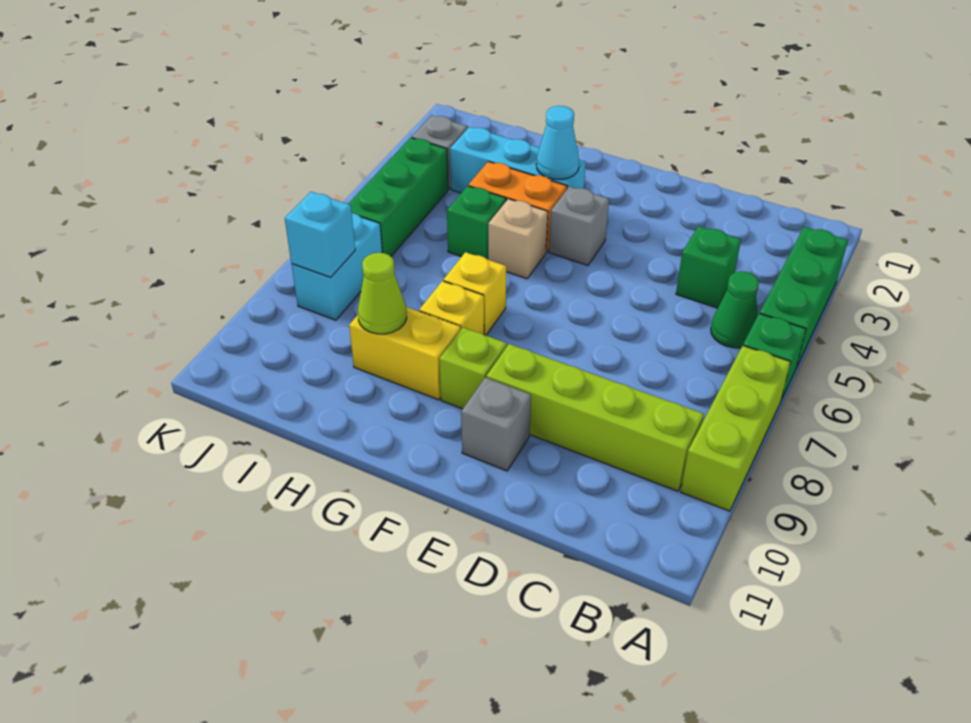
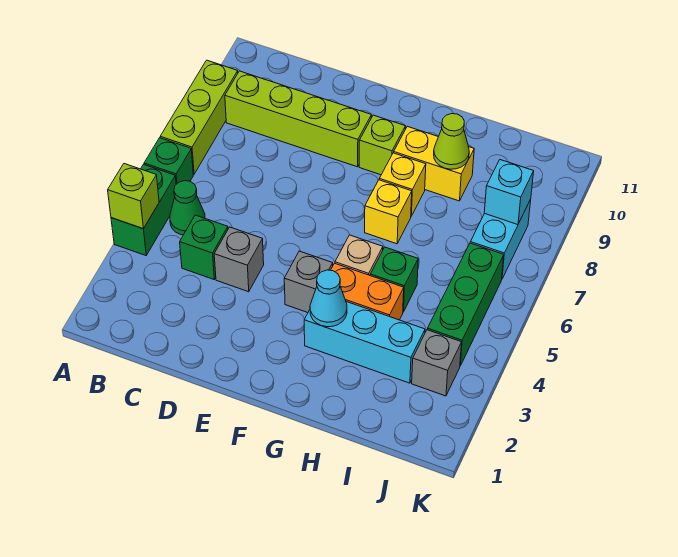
green 1x3 brick [760,227,848,368] -> green 1x2 brick [111,165,176,256]
none -> lime 1x1 brick [108,164,159,229]
grey 1x1 brick [461,378,531,471] -> grey 1x1 brick moved to [214,227,264,292]

